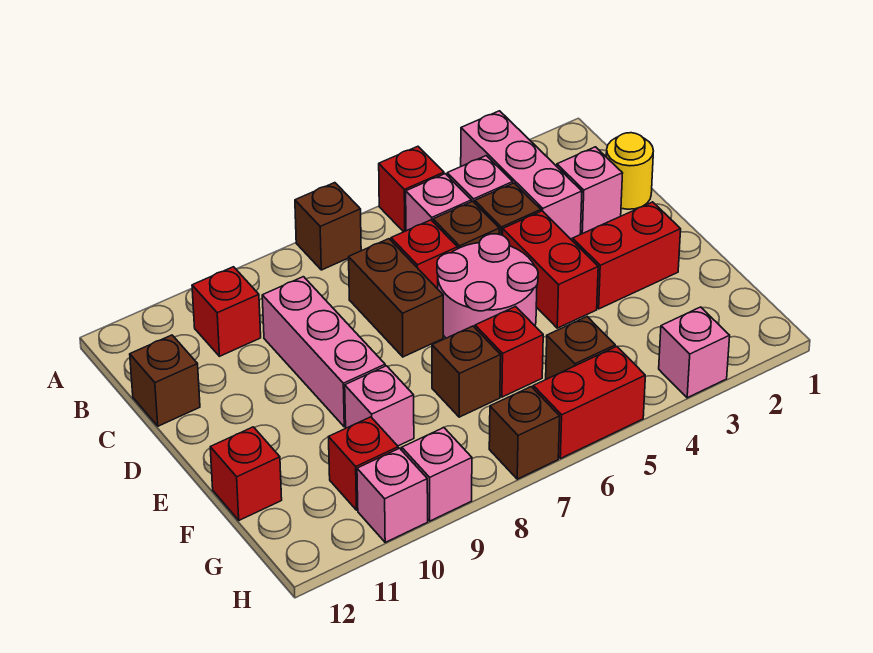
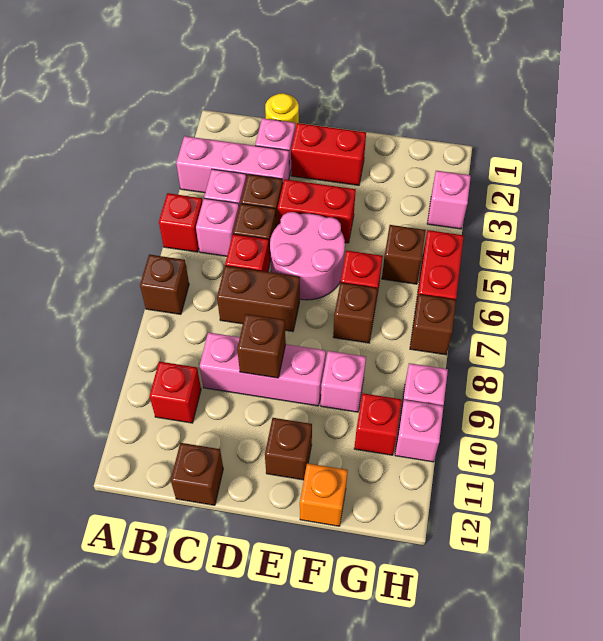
none -> brown 1x1 brick [237,314,286,378]
red 1x2 brick [573,202,681,309] -> red 1x2 brick turned to [291,123,366,185]
none -> brown 1x1 brick [265,418,312,480]
red 1x1 brick [210,427,282,520] -> orange 1x1 brick [300,463,348,526]

